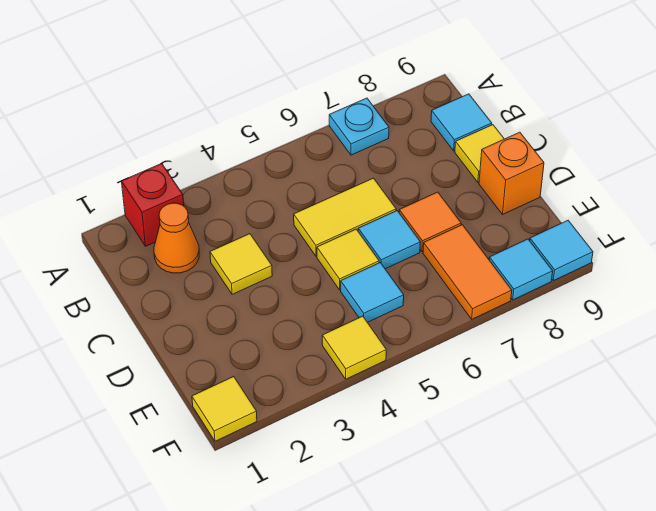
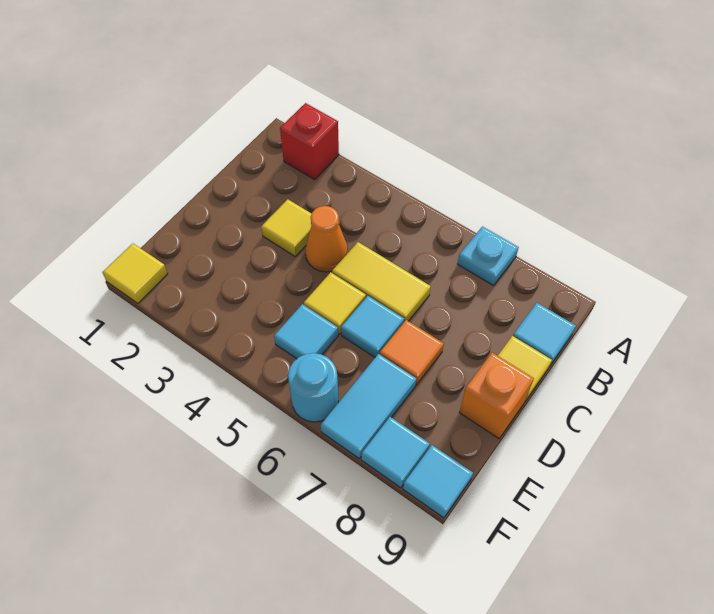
orange 1x1 cone [154,203,199,273] -> orange 1x1 cone moved to [305,206,348,272]
orange 1x2 tile [423,225,512,319] -> cyan 1x2 tile [321,354,416,459]
yellow 1x1 tile [322,316,386,379] -> none
none -> cyan 1x1 round brick [288,353,338,422]

